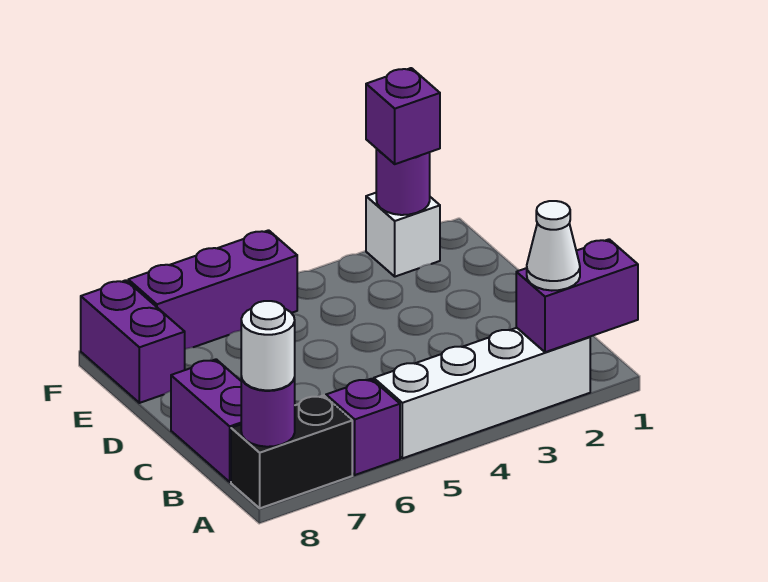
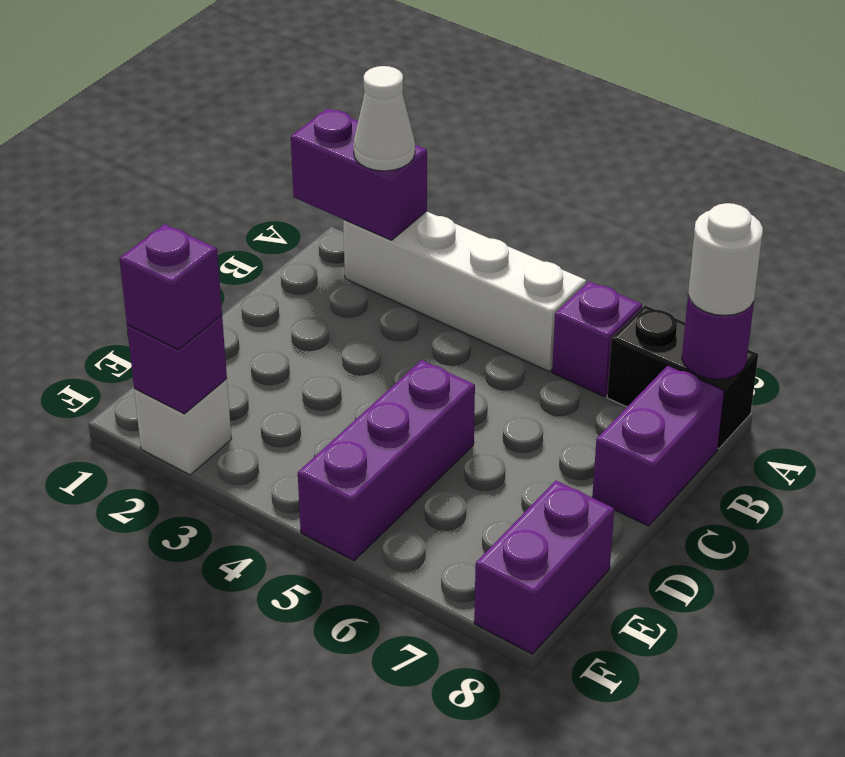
purple 1x1 round brick [376,148,430,215] -> purple 1x1 brick [127,315,227,414]
purple 1x3 brick [128,230,297,349] -> purple 1x3 brick turned to [298,360,475,561]

